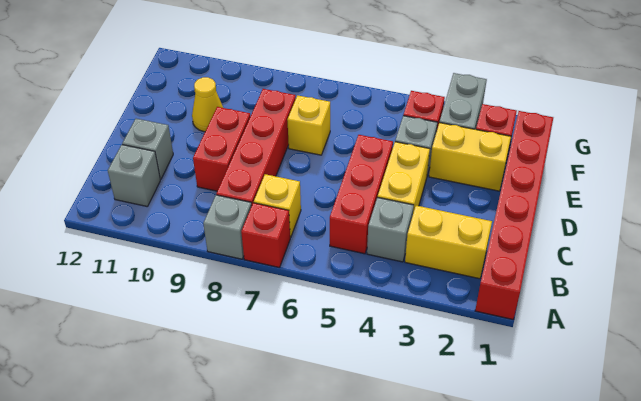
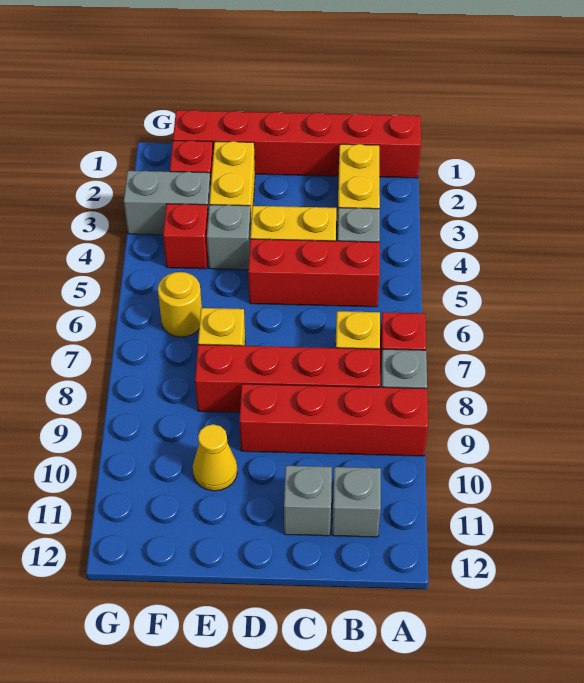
red 1x2 brick [193,107,250,191] -> red 1x4 brick [239,384,428,456]
none -> yellow 1x1 round brick [158,272,202,337]

